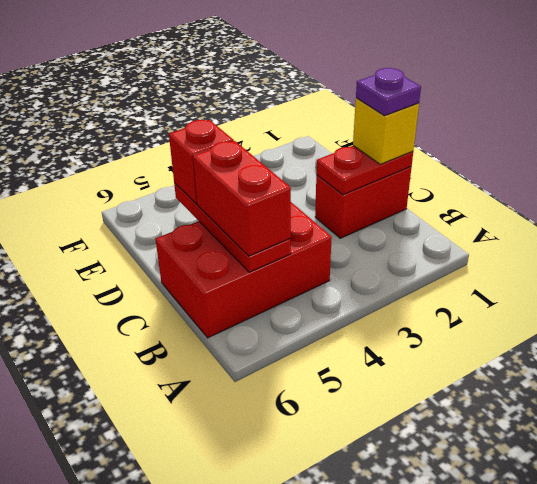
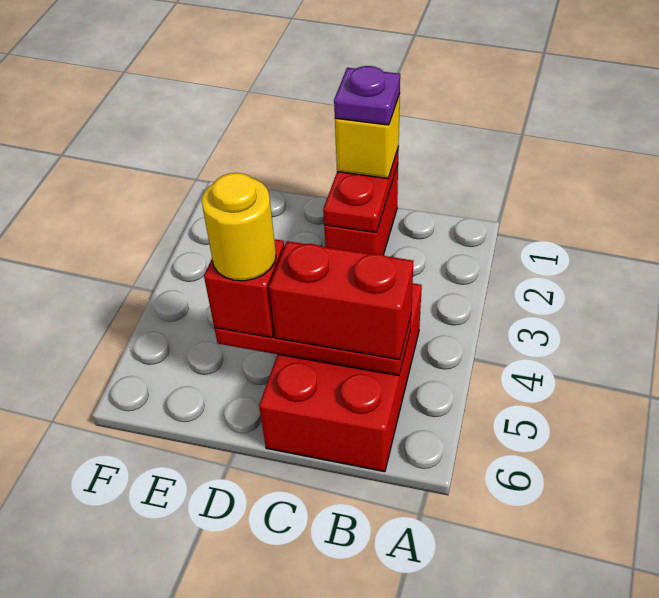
none -> yellow 1x1 round brick [202,173,276,281]

